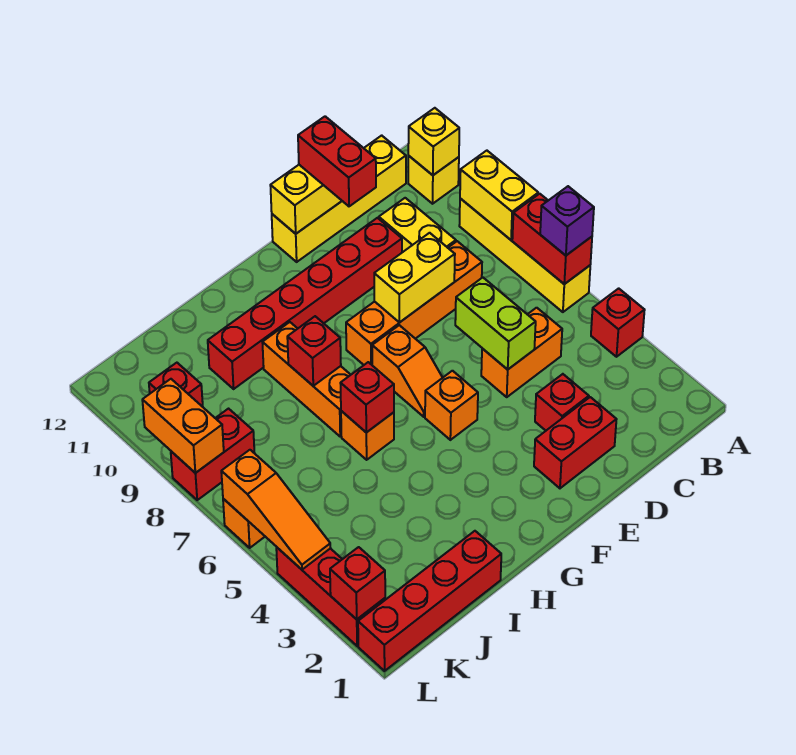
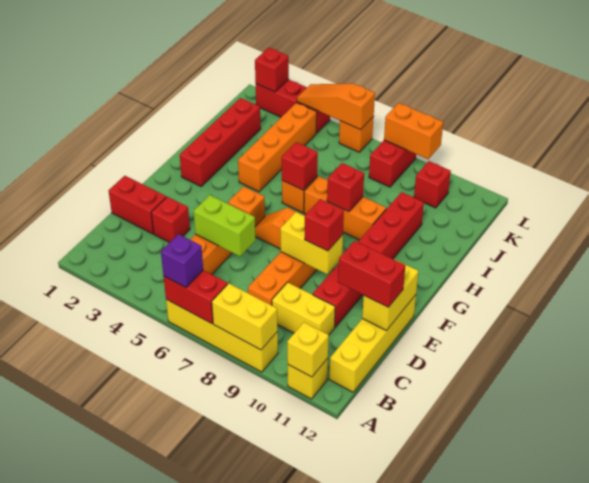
red 1x1 brick [591,288,645,357] -> red 1x1 brick moved to [305,199,344,251]
red 1x2 brick [534,397,617,488] -> red 1x2 brick turned to [109,176,166,234]
yellow 1x2 brick [374,233,455,322] -> yellow 1x2 brick turned to [280,212,343,274]
none -> orange 1x4 brick [238,103,317,192]
red 1x4 brick [358,531,501,671] -> red 1x4 brick moved to [180,98,261,186]

